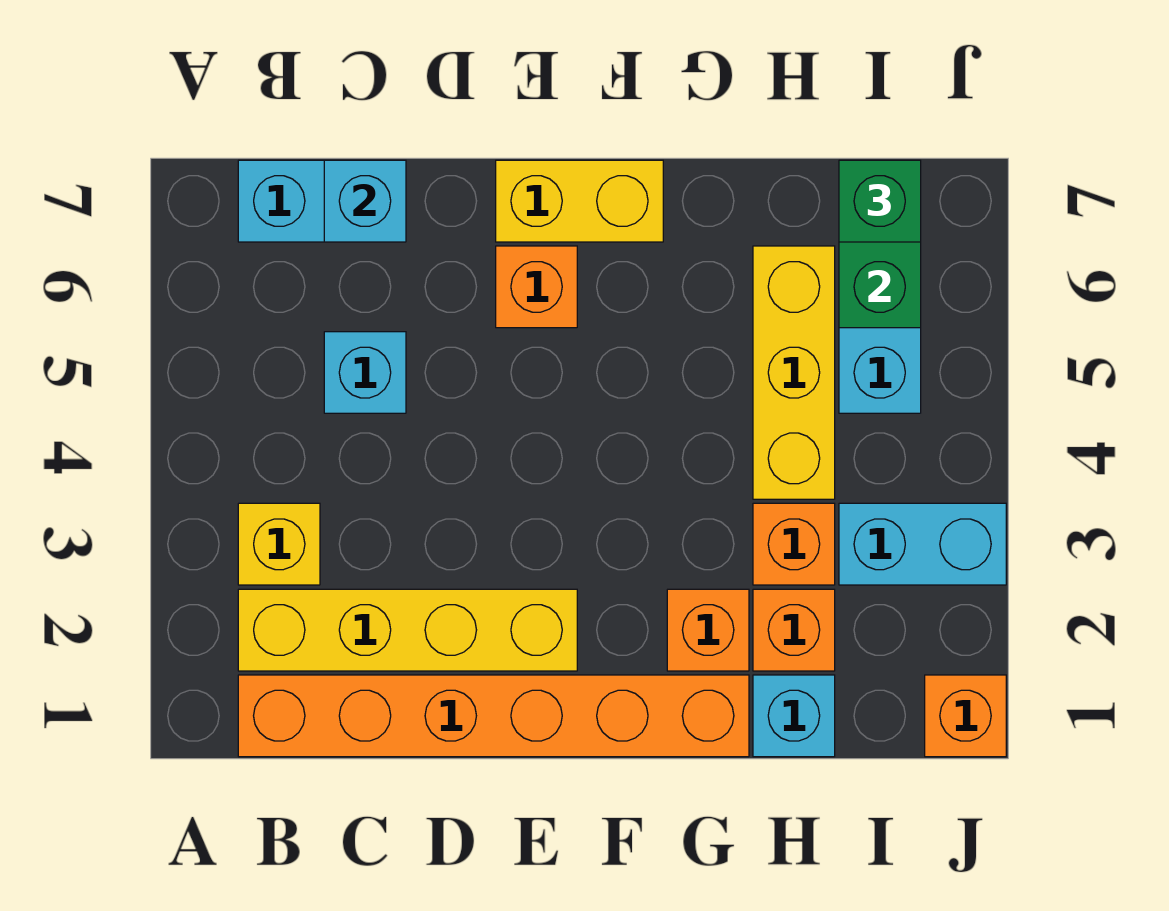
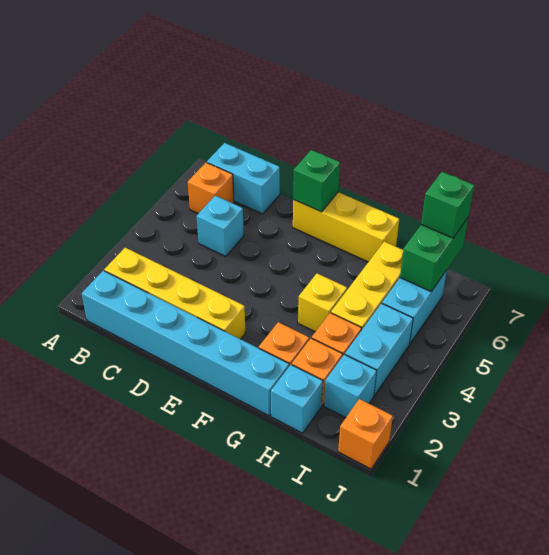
orange 1x6 brick [238,675,749,757] -> cyan 1x6 brick [82,271,289,416]
yellow 1x1 brick [238,503,320,585] -> yellow 1x1 brick moved to [298,273,347,332]
cyan 1x1 brick [324,160,406,242] -> cyan 1x1 brick moved to [324,354,377,418]
orange 1x1 brick [496,246,577,328] -> orange 1x1 brick moved to [188,163,234,214]
yellow 1x2 brick [496,160,663,242] -> yellow 1x3 brick [293,192,399,262]
none -> green 1x1 brick [293,150,340,212]
cyan 1x2 brick [839,503,1006,585] -> cyan 1x2 brick turned to [345,303,413,395]

